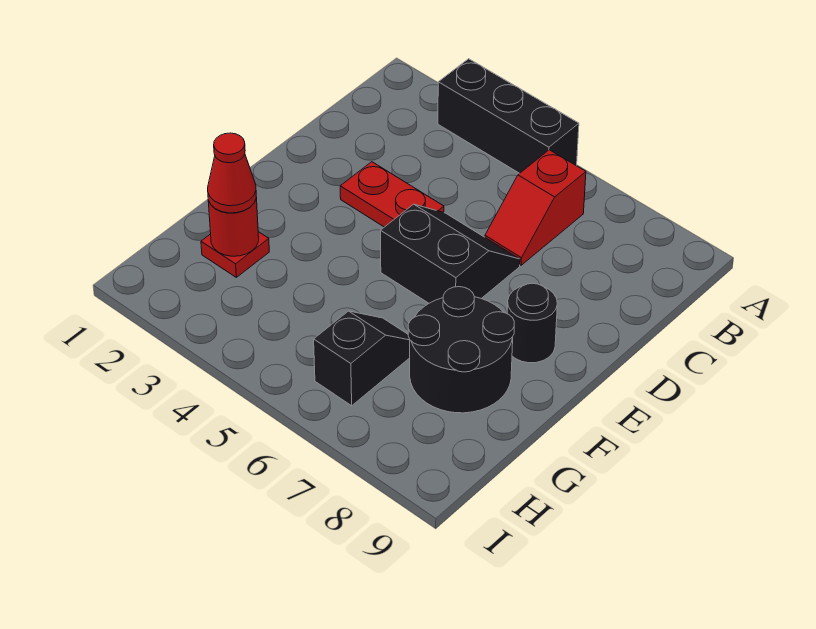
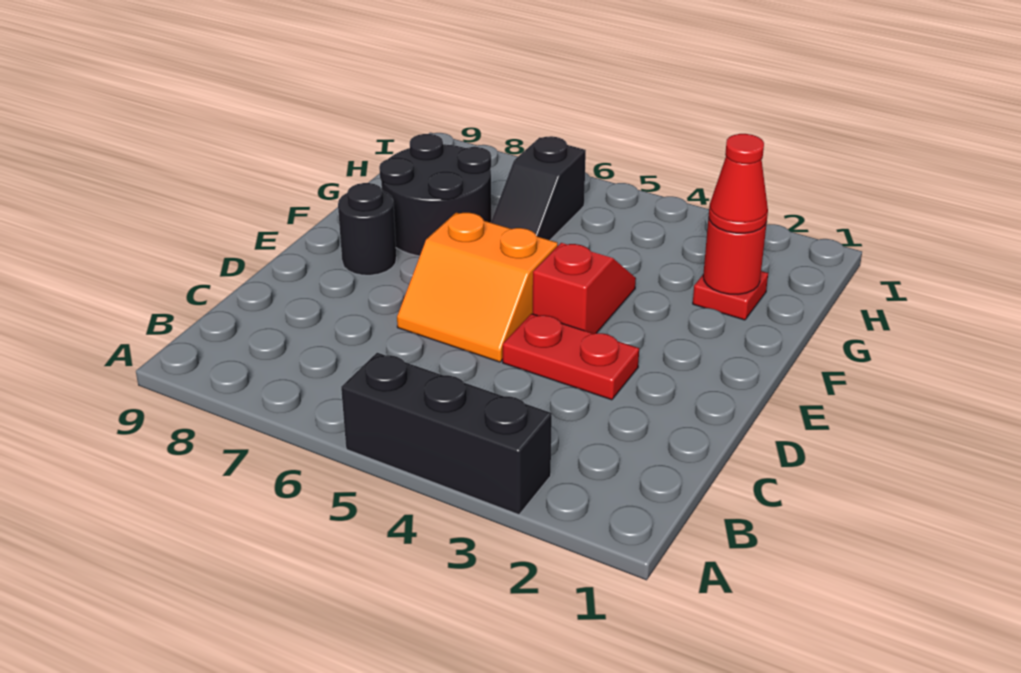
red 1x2 slope [485,150,586,265] -> red 1x2 slope moved to [533,243,636,334]
black 2x2 slope [380,204,520,303] -> orange 2x2 slope [397,213,558,362]

